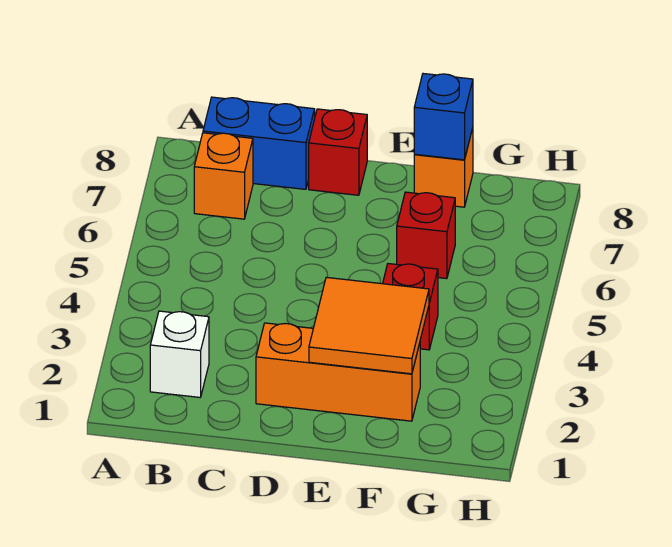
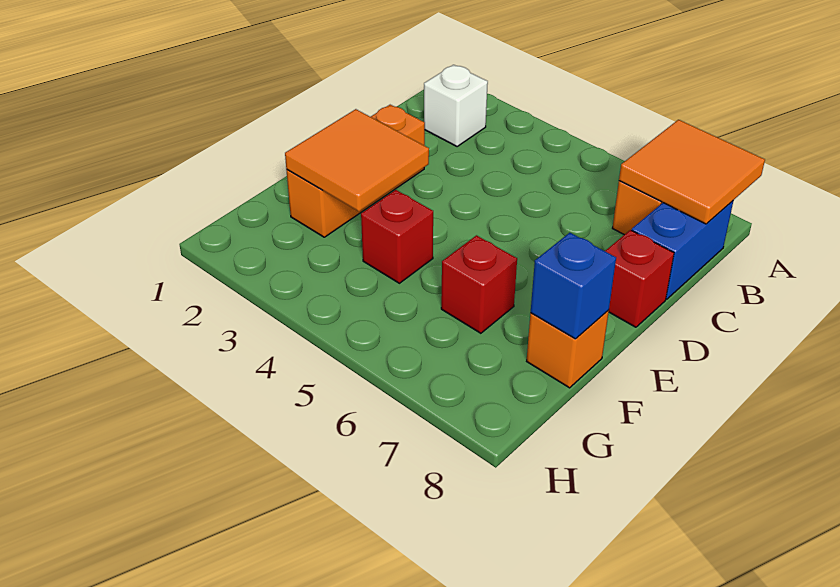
none -> orange 2x2 tile [619,120,765,224]

